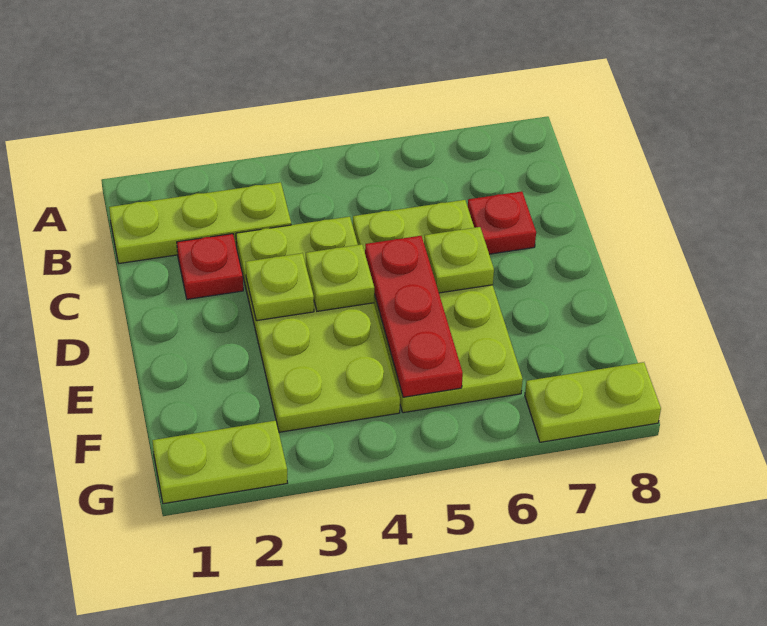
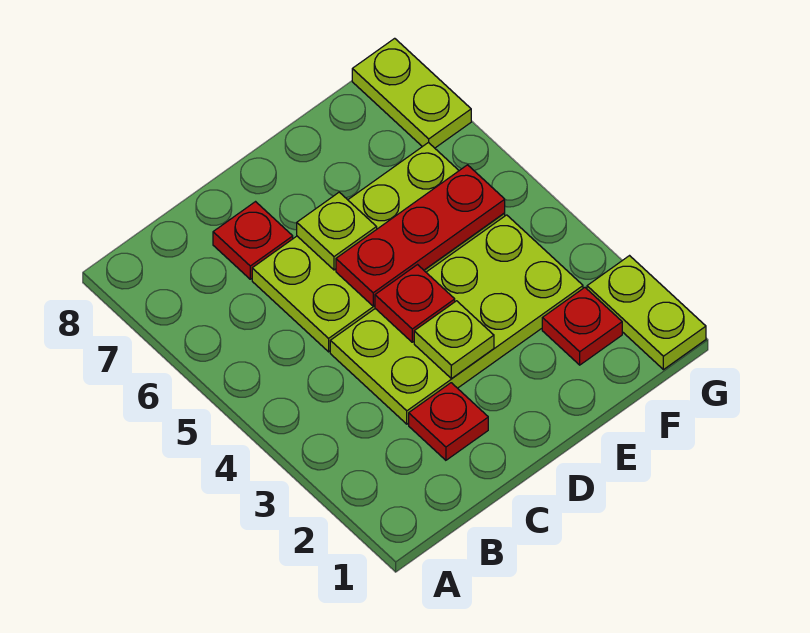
lime 1x3 plate [109,182,291,263] -> none
lime 1x1 plate [306,244,374,311] -> red 1x1 plate [375,265,455,342]
none -> red 1x1 plate [542,288,622,365]

